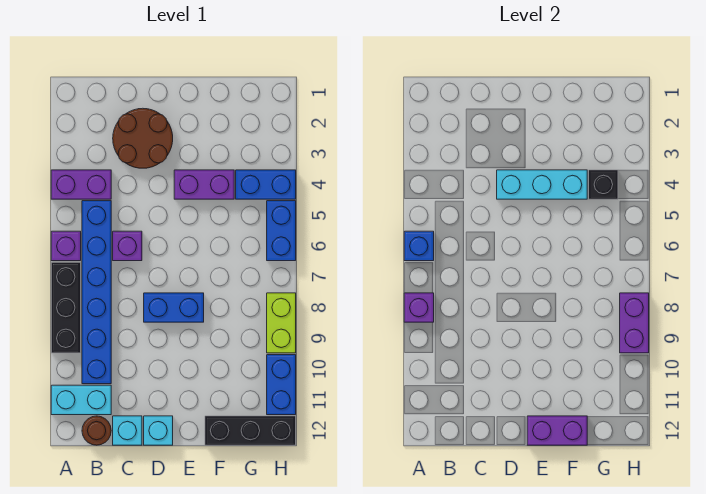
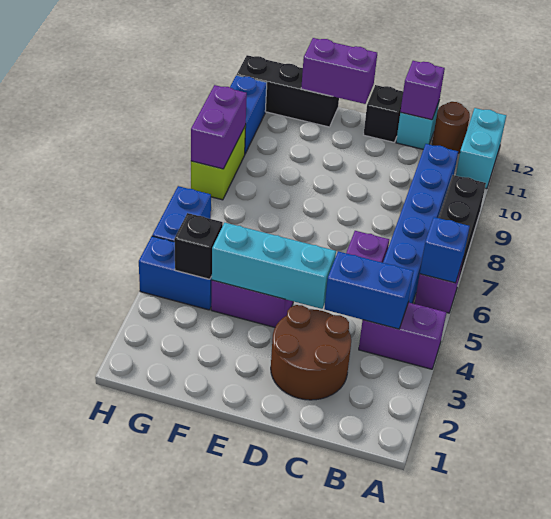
purple 1x1 brick [404,293,434,322] -> purple 1x1 brick moved to [400,61,445,120]
cyan 1x2 brick [51,385,111,415] -> cyan 1x2 brick turned to [456,108,506,189]
blue 1x2 brick [144,293,204,322] -> blue 1x2 brick moved to [324,251,413,329]
cyan 1x1 brick [144,416,173,445] -> black 1x1 brick [364,85,403,142]

